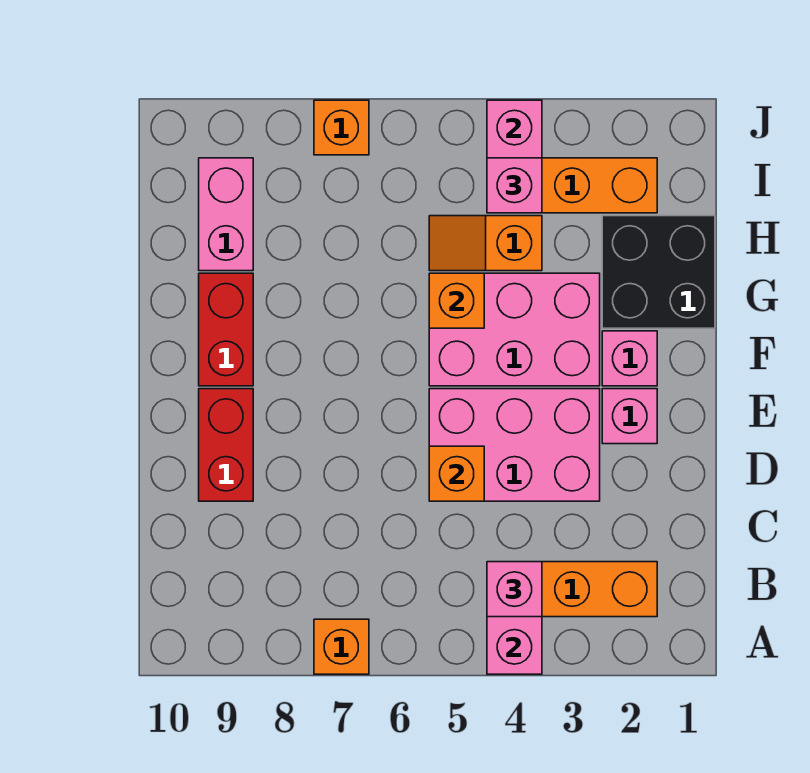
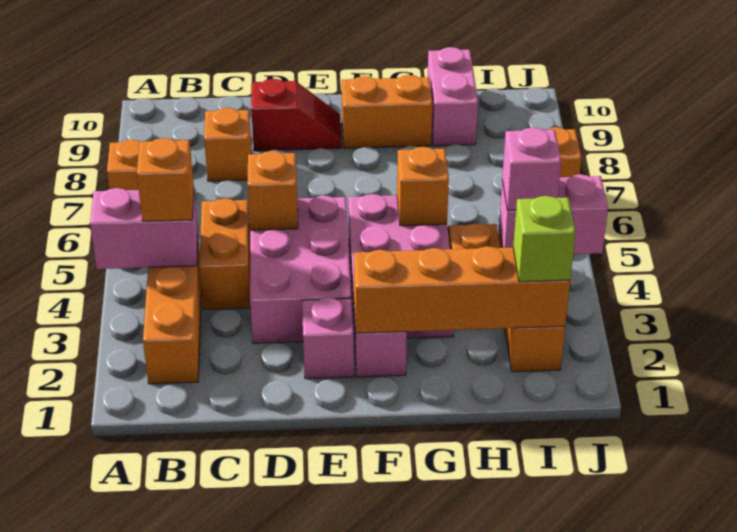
pink 1x1 brick [487,562,542,617] -> orange 1x1 brick [137,138,194,221]
none -> orange 1x2 brick [199,198,251,309]
none -> orange 1x1 brick [204,108,252,181]
red 1x2 brick [199,389,253,501] -> red 1x2 slope [251,79,342,151]
none -> orange 1x4 brick [354,246,570,333]
red 1x2 brick [199,273,253,386] -> orange 1x2 brick [342,75,432,148]
black 2x2 brick [602,216,715,328] -> none
pink 1x2 brick [199,158,253,271] -> pink 1x2 brick turned to [428,47,478,146]
none -> lime 1x1 brick [513,196,576,282]

